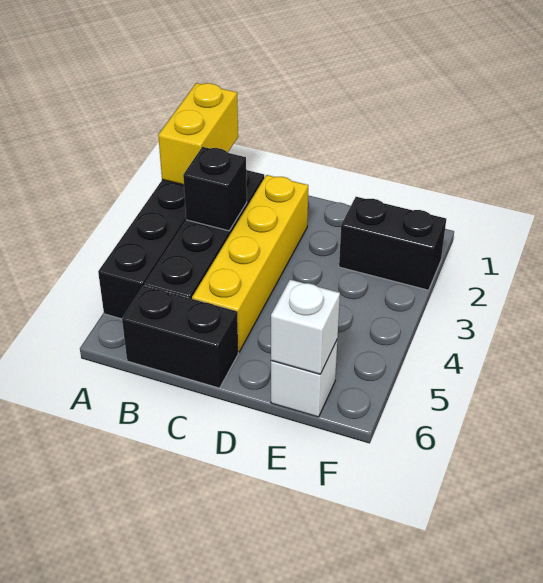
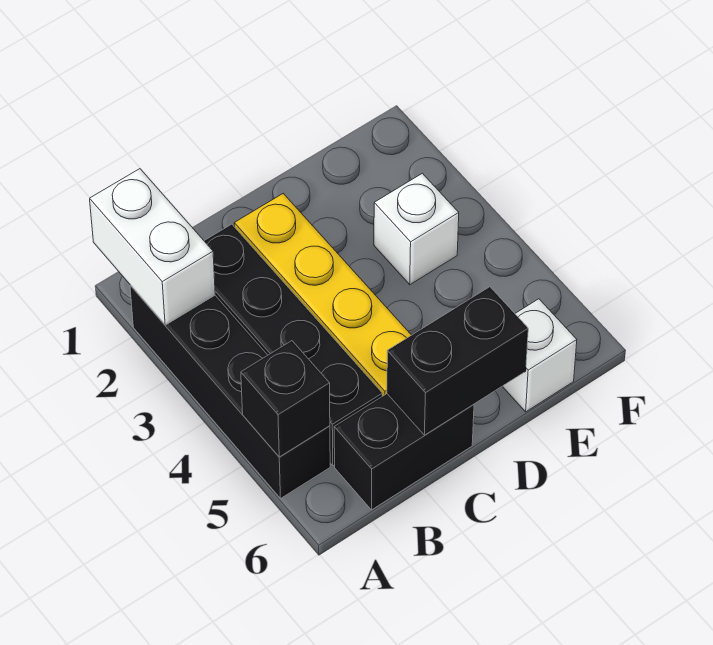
yellow 1x2 brick [158,83,238,185] -> white 1x2 brick [90,169,215,325]
black 1x1 brick [183,147,247,231] -> black 1x1 brick moved to [241,341,330,457]
black 1x2 brick [339,197,446,290] -> black 1x2 brick moved to [387,287,528,435]
white 1x1 brick [271,280,340,374] -> white 1x1 brick moved to [374,173,459,285]

